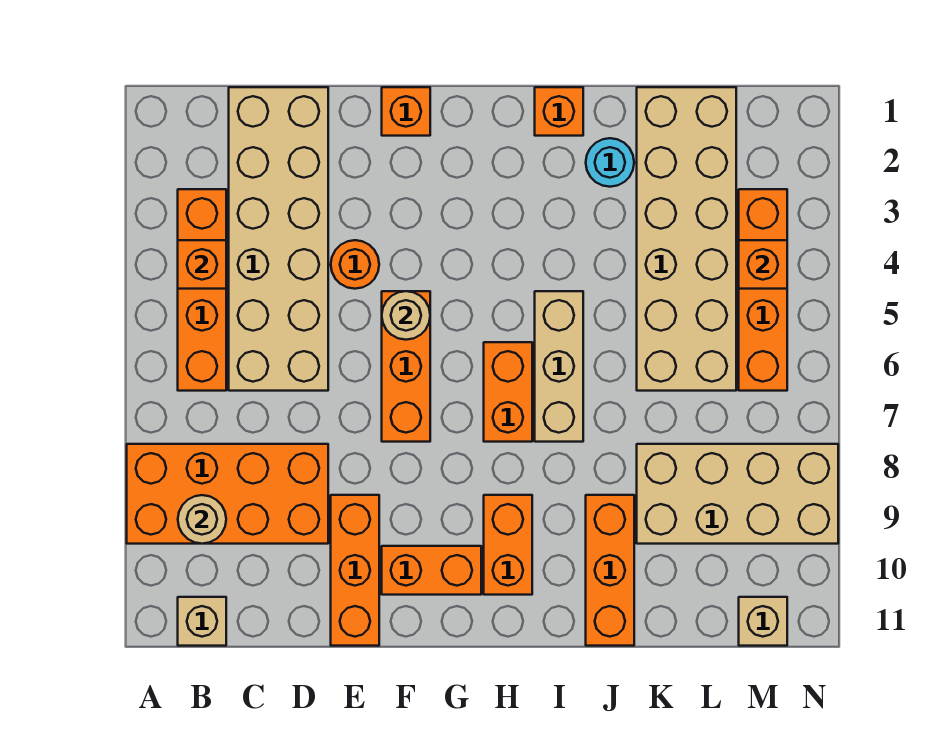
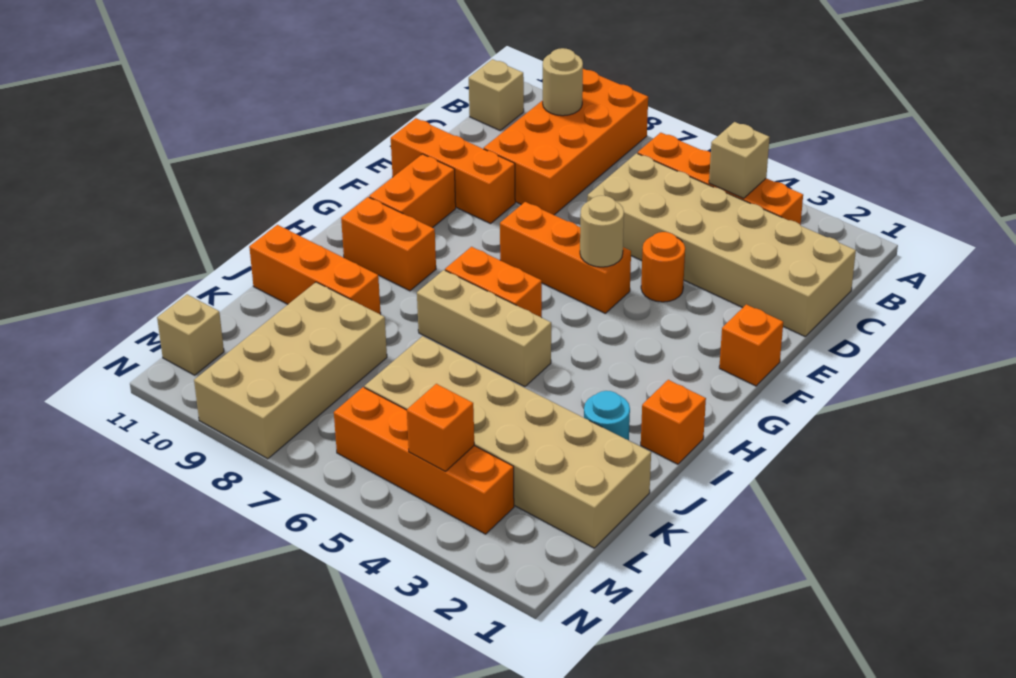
orange 1x1 brick [178,240,226,289] -> tan 1x1 brick [709,122,770,198]

